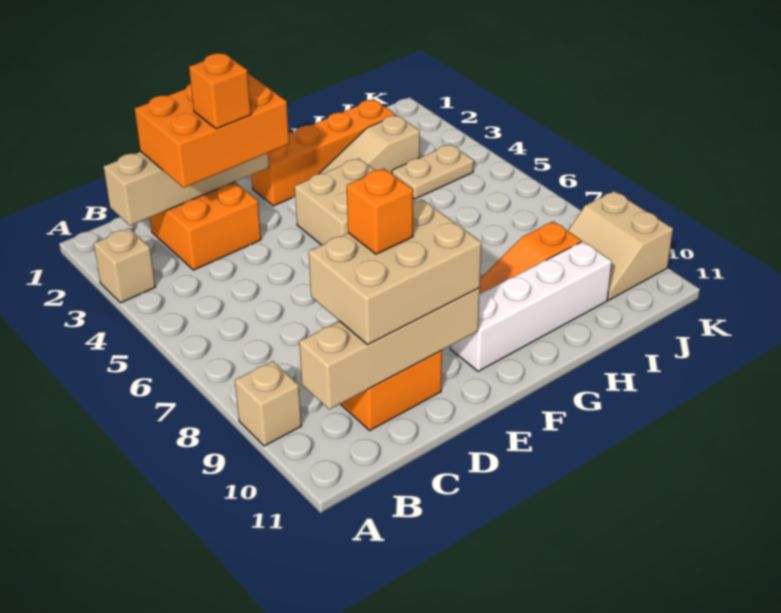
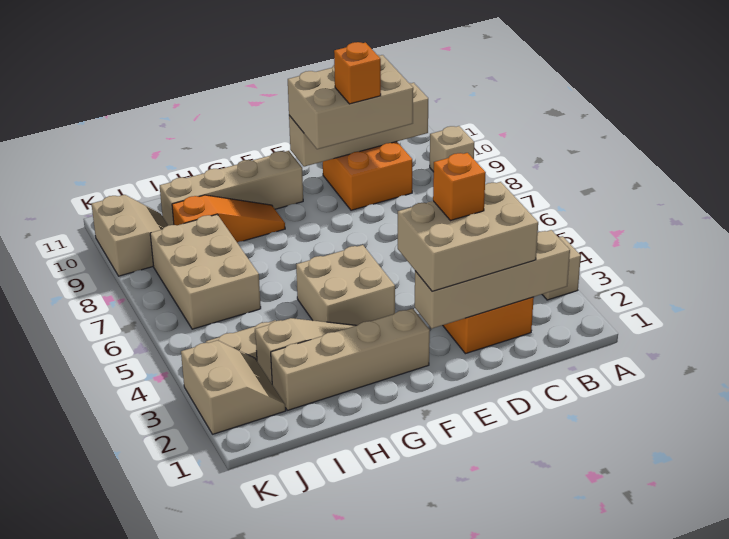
orange 2x3 brick [135,74,289,188] -> tan 2x3 brick [398,182,538,292]
orange 1x4 brick [251,99,396,206] -> tan 1x4 brick [271,308,430,410]
white 1x4 brick [451,241,612,371] -> tan 1x4 brick [160,151,303,225]
none -> tan 2x3 brick [150,215,261,329]
none -> tan 2x2 slope [181,340,286,434]

